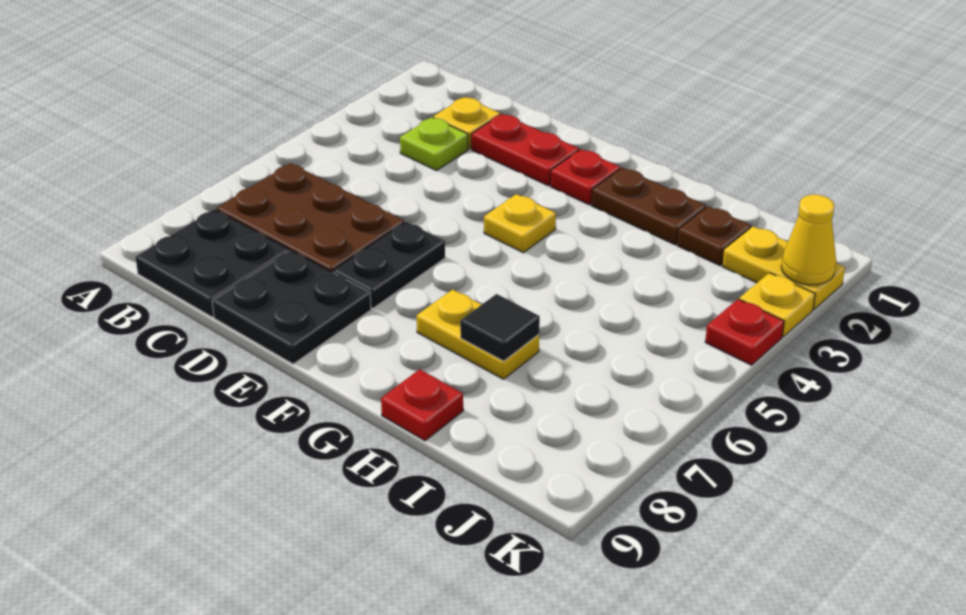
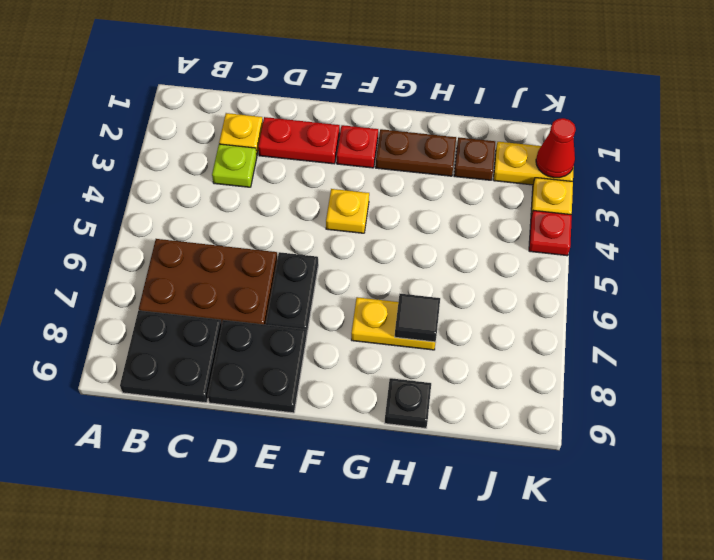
red 1x1 plate [381,369,463,441] -> black 1x1 plate [385,378,431,428]
yellow 1x1 cone [781,195,836,285] -> red 1x1 cone [536,118,576,178]

